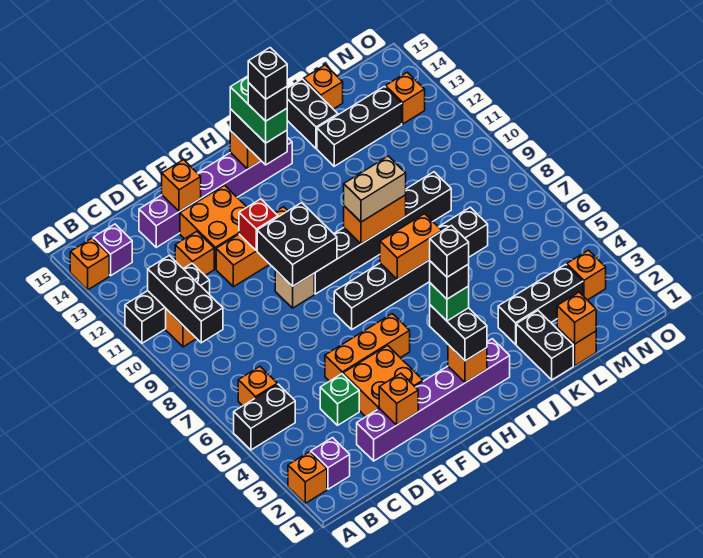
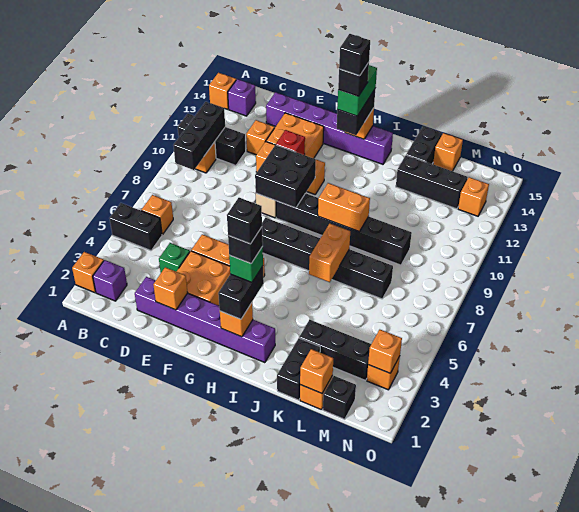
orange 1x1 brick [162,160,201,211] -> orange 1x1 brick moved to [368,330,402,373]
orange 1x2 brick [380,214,442,280] -> orange 1x2 brick turned to [309,224,350,282]
tan 1x2 brick [344,156,406,222] -> none
none -> black 1x1 brick [323,376,356,419]

